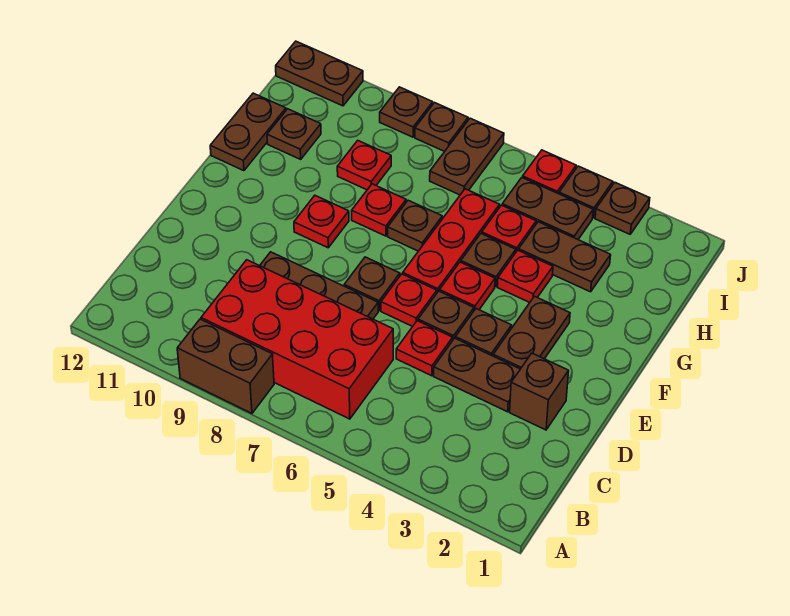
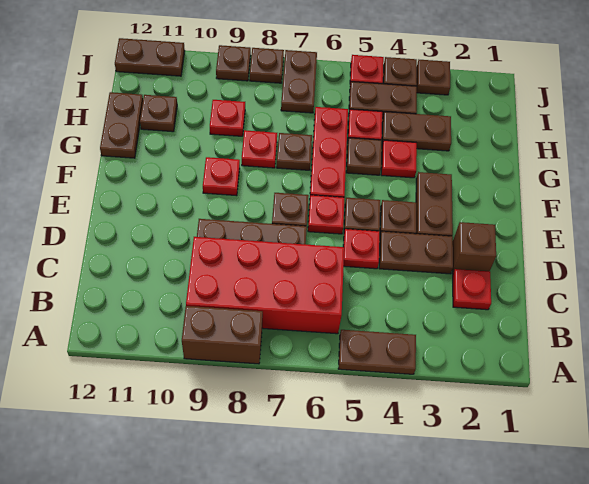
none -> brown 1x2 plate [338,330,416,374]
red 1x1 plate [440,262,495,310] -> red 1x1 plate moved to [453,269,491,310]

